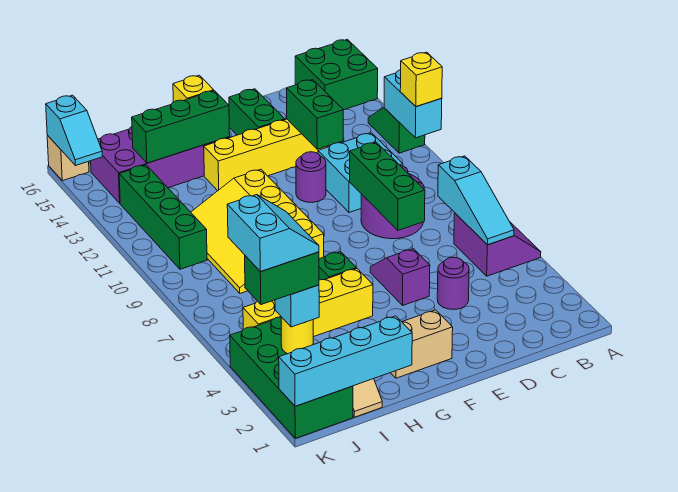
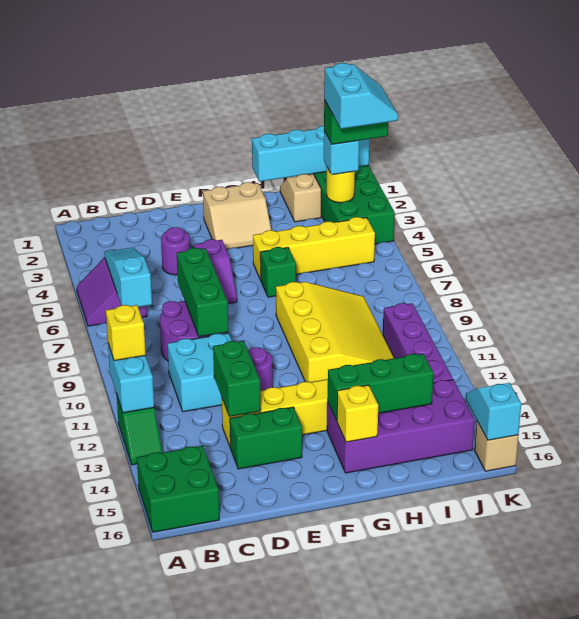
green 1x2 brick [229,89,285,135] -> green 1x2 brick turned to [230,407,302,469]
cyan 2x2 slope [227,195,319,272] -> cyan 2x2 slope turned to [324,63,398,129]
green 1x4 brick [119,165,207,269] -> purple 1x4 brick [383,303,453,383]

